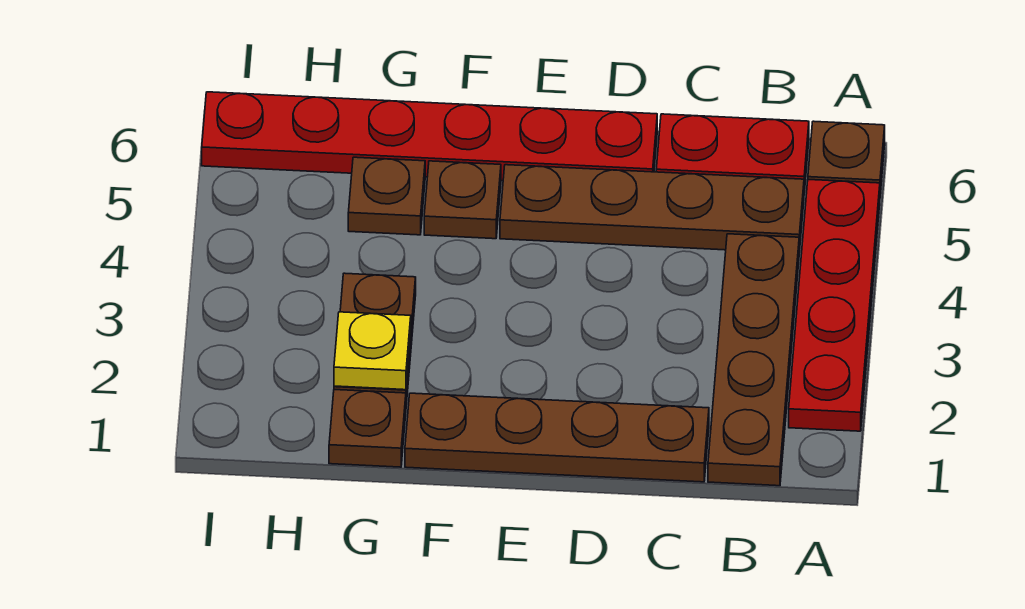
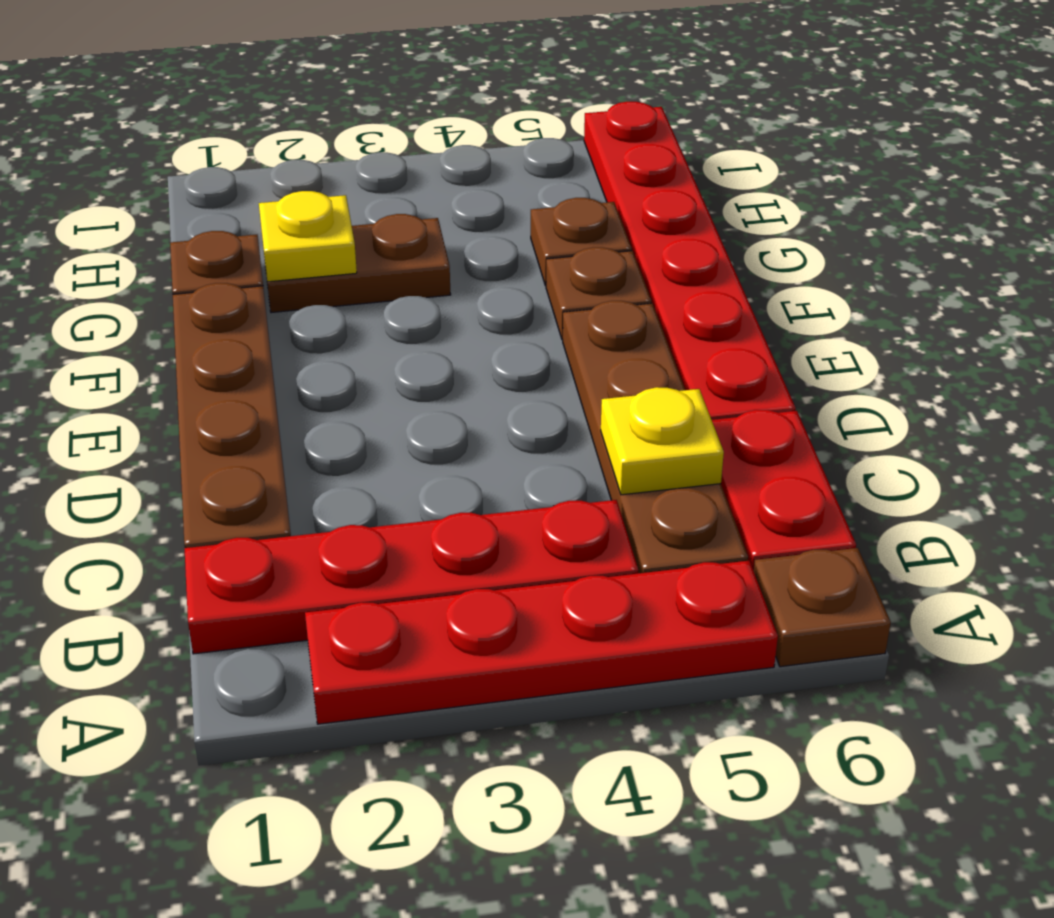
brown 1x4 plate [708,234,799,486] -> red 1x4 plate [184,500,638,654]
none -> yellow 1x1 plate [601,387,724,495]

